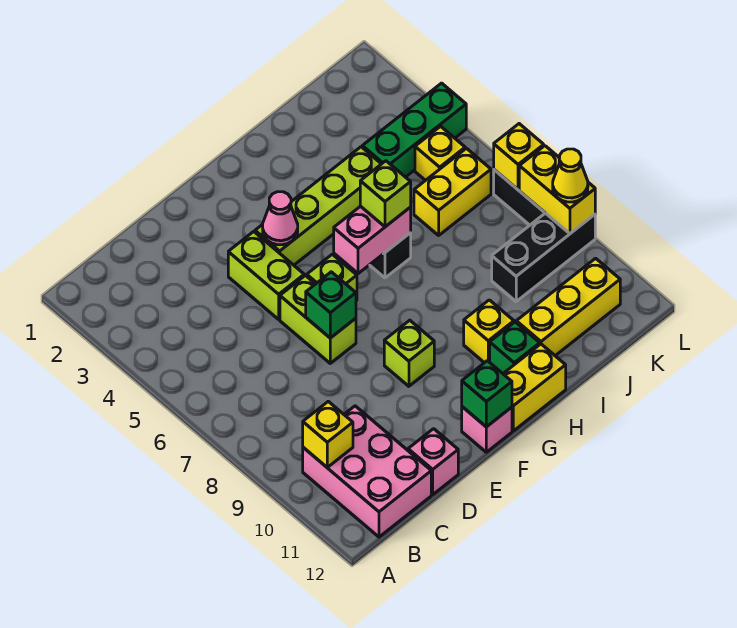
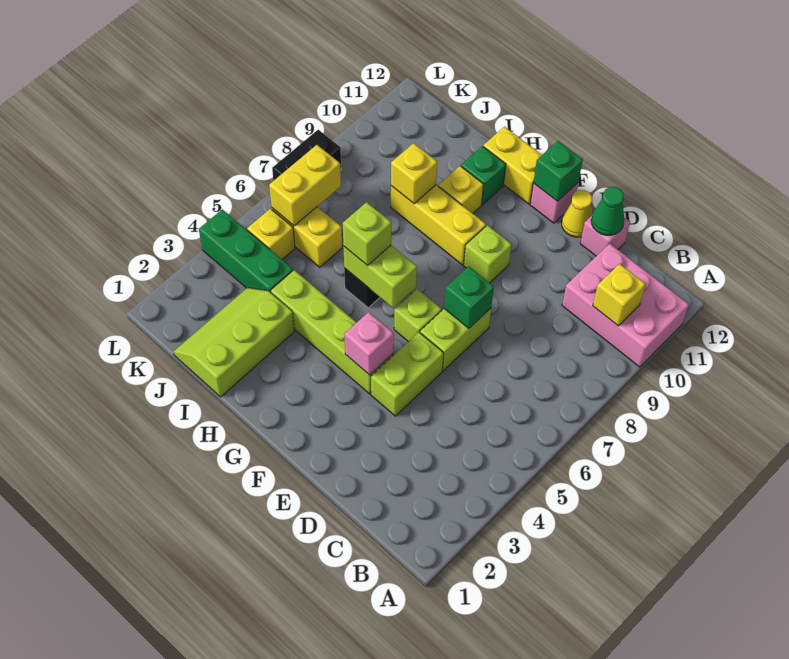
pink 2x3 brick [303,406,431,537] -> pink 2x3 brick turned to [562,244,689,367]
none -> green 1x1 cone [591,187,625,235]
pink 1x1 cone [263,192,298,245] -> pink 1x1 brick [344,312,394,375]
pink 1x2 brick [334,206,411,274] -> lime 1x2 brick [343,245,417,308]
none -> lime 2x3 slope [173,288,295,397]
yellow 1x3 brick [516,258,620,356] -> yellow 1x3 brick moved to [391,185,486,265]
black 1x3 brick [492,213,595,301] -> none
yellow 1x1 brick [494,124,544,190] -> yellow 1x1 brick moved to [391,143,437,203]
yellow 1x2 brick [519,146,595,234] -> yellow 1x2 brick moved to [269,145,341,226]
yellow 1x1 cone [553,149,588,202] -> yellow 1x1 cone moved to [562,190,593,237]

